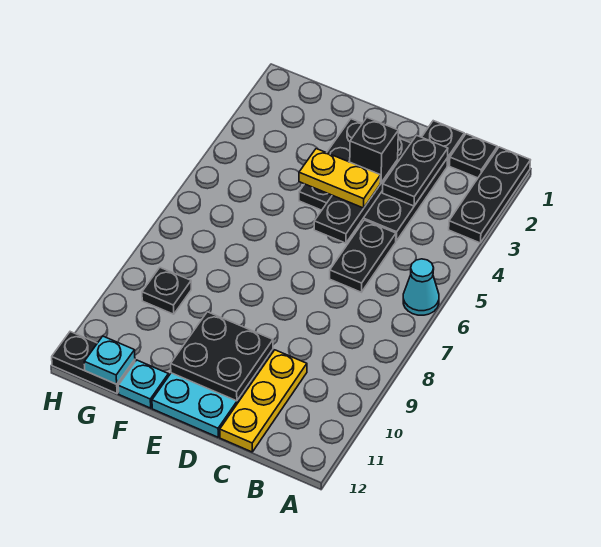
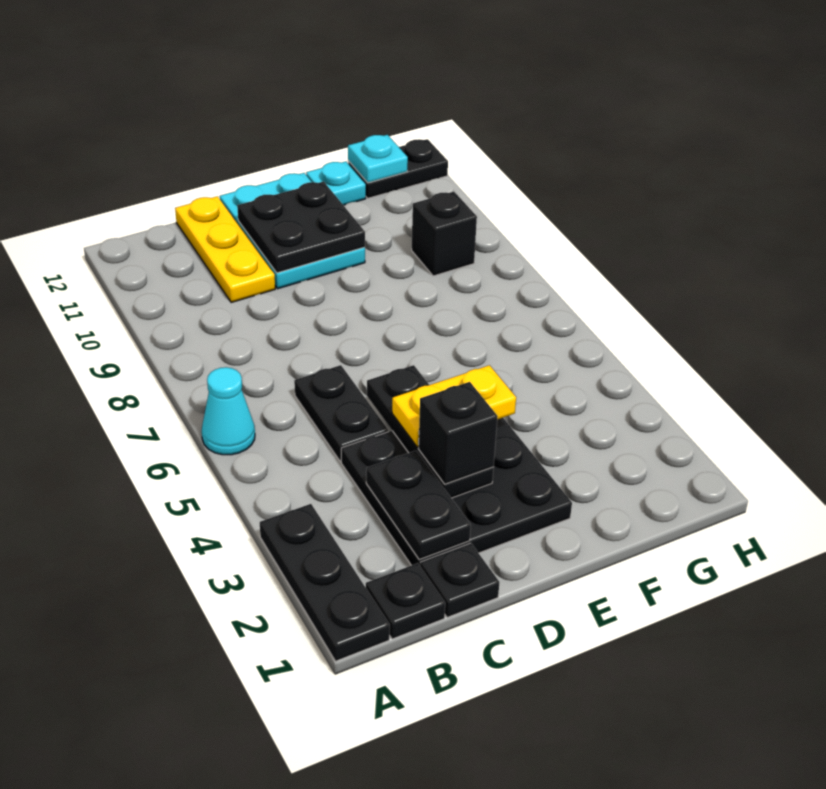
black 1x1 plate [142,268,191,314] -> black 1x1 brick [412,192,477,276]

